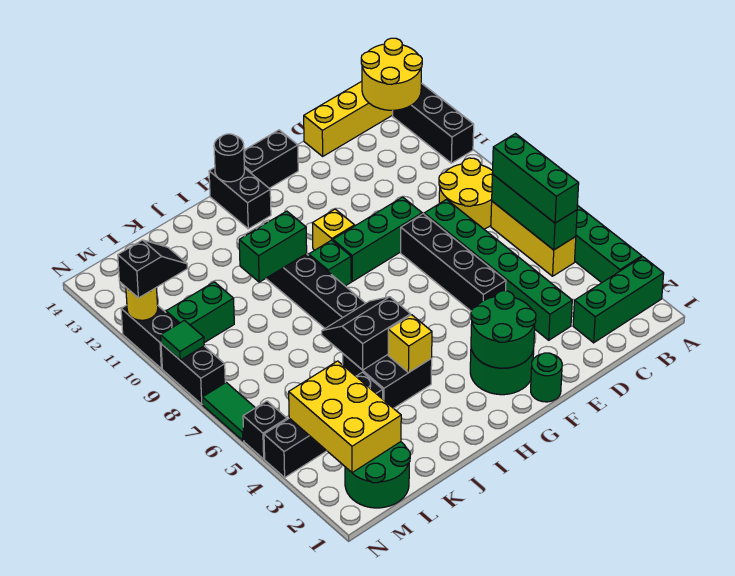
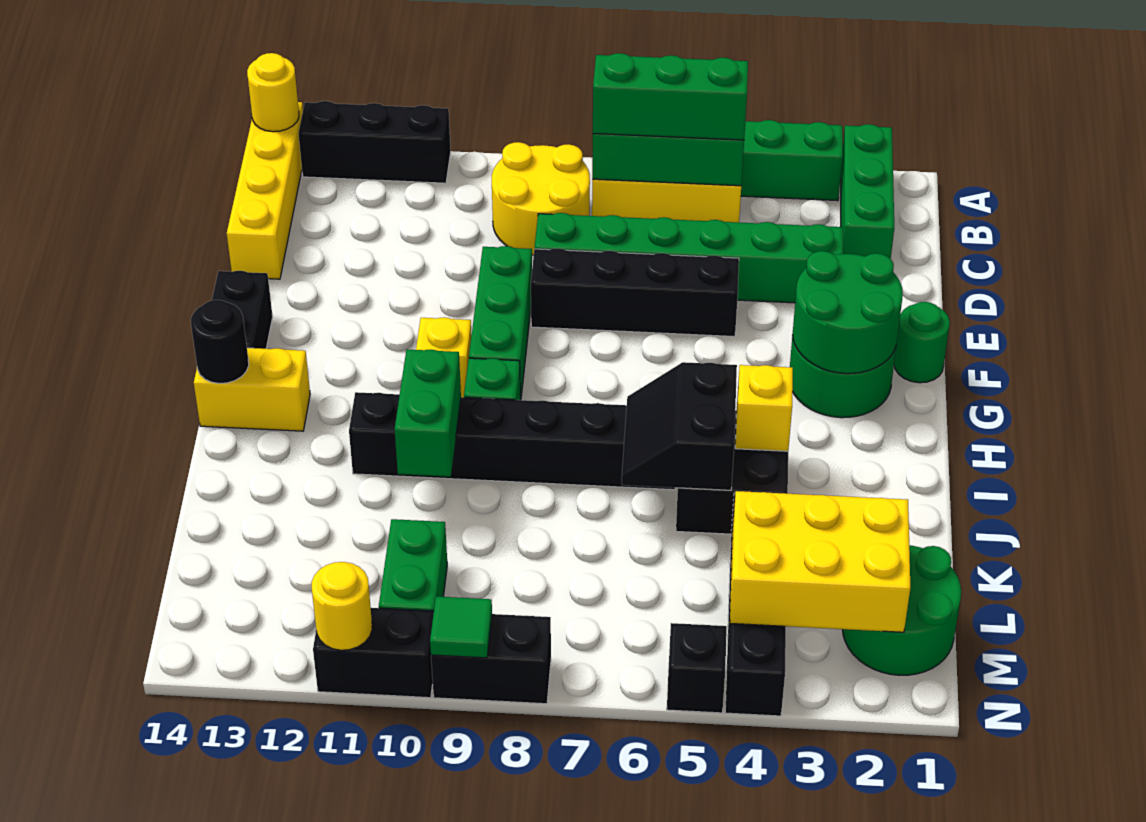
yellow 2x2 round brick [361,38,422,110] -> yellow 1x1 round brick [247,53,299,132]
black 1x2 brick [209,168,271,229] -> yellow 1x2 brick [194,348,310,431]
black 1x2 slope [118,240,187,298] -> none
green 1x2 tile [202,382,255,441] -> none

